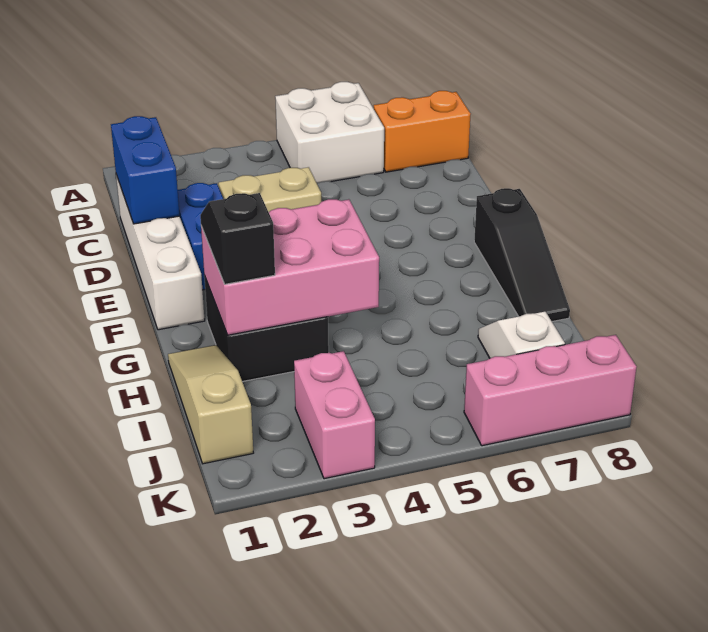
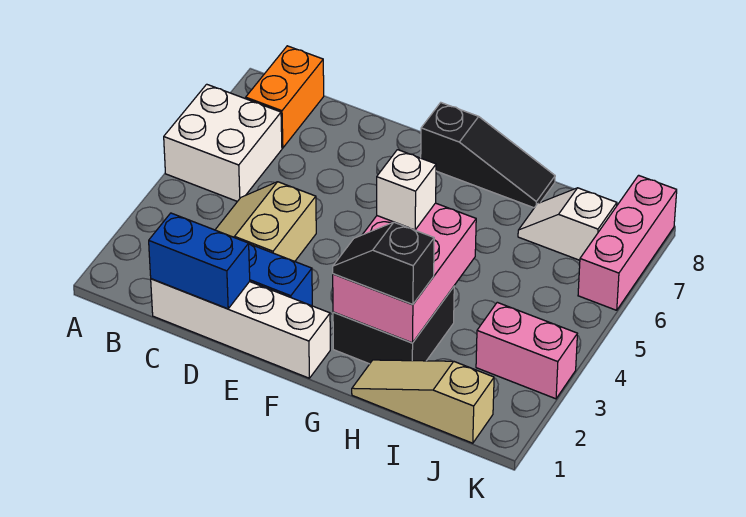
none -> white 1x1 brick [377,150,436,230]

